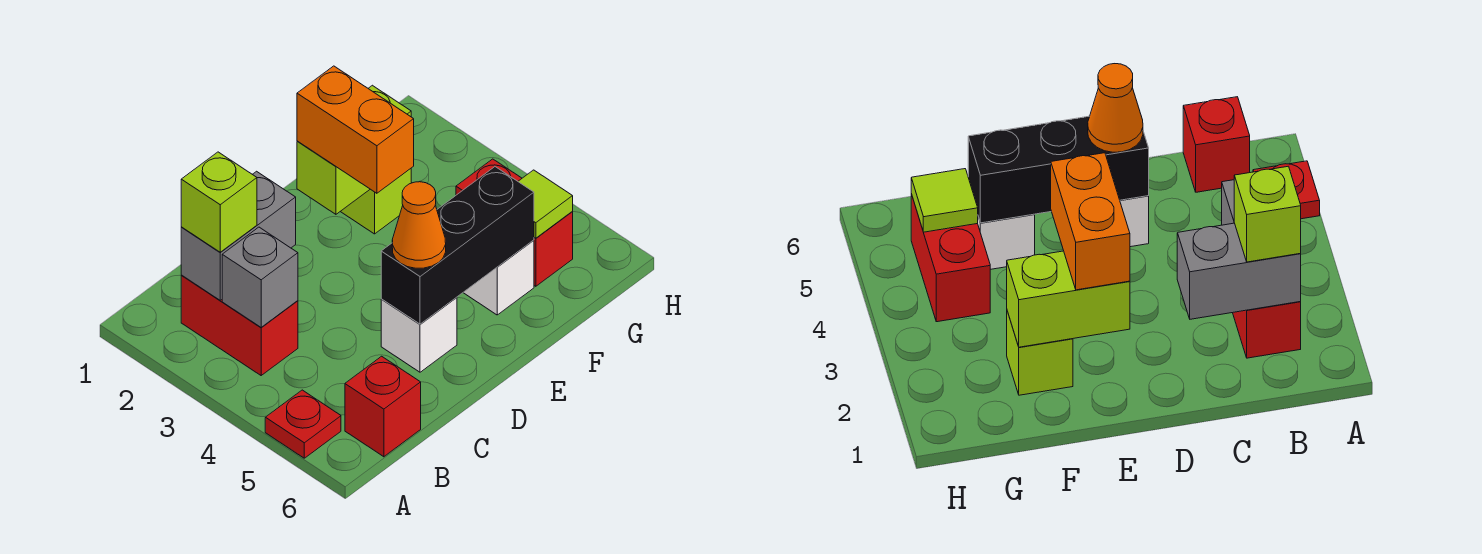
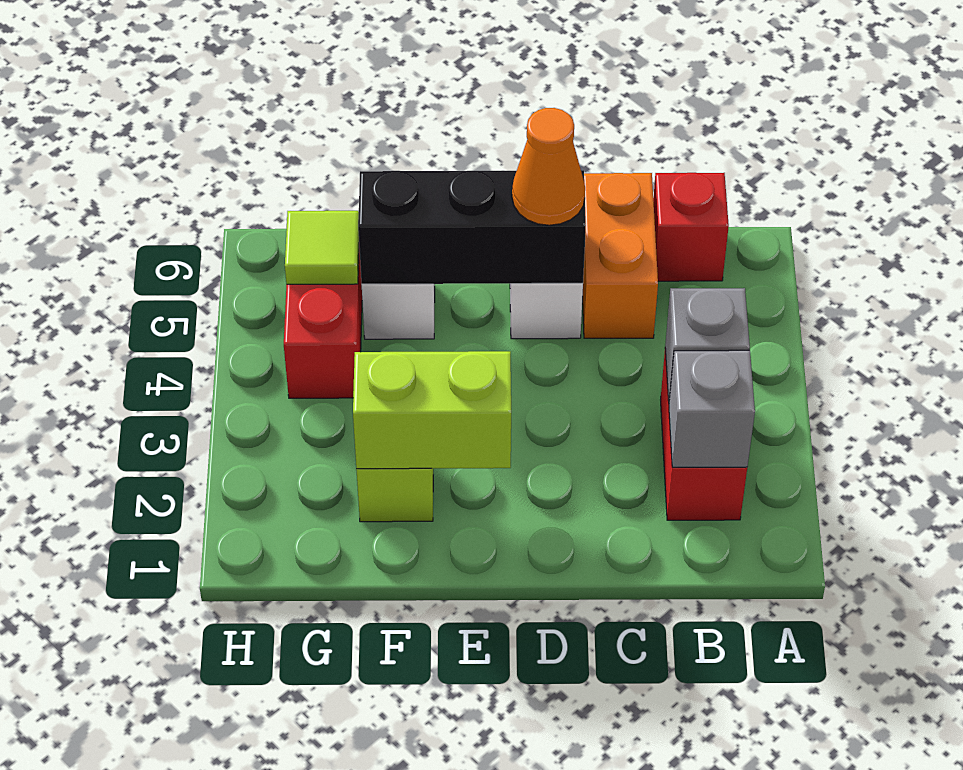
red 1x1 plate [265,390,341,458] -> none
grey 1x2 brick [181,171,296,300] -> grey 1x1 brick [669,350,755,467]
lime 1x1 brick [181,152,257,252] -> none
orange 1x2 brick [297,66,414,193] -> orange 1x2 brick moved to [583,173,658,338]

